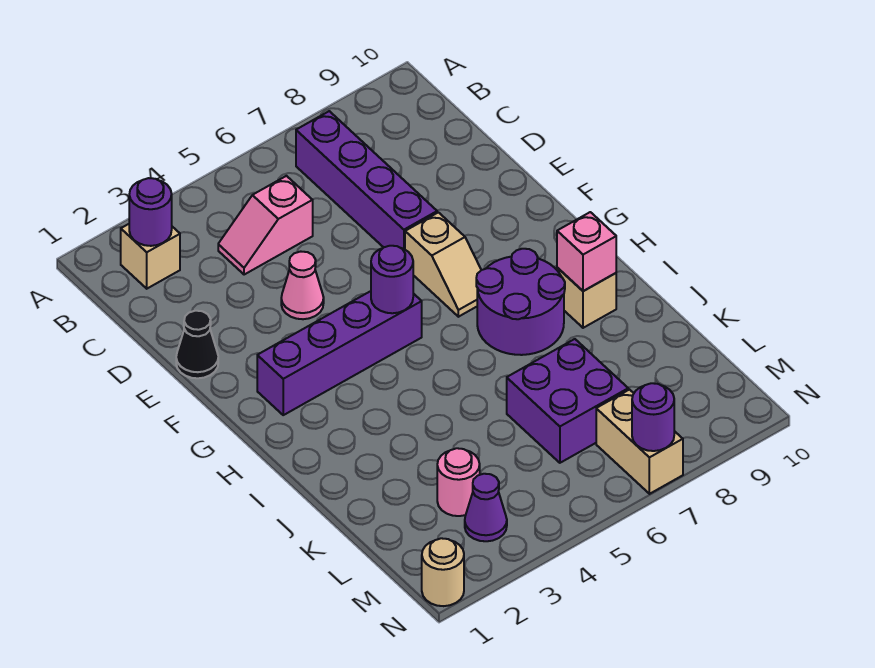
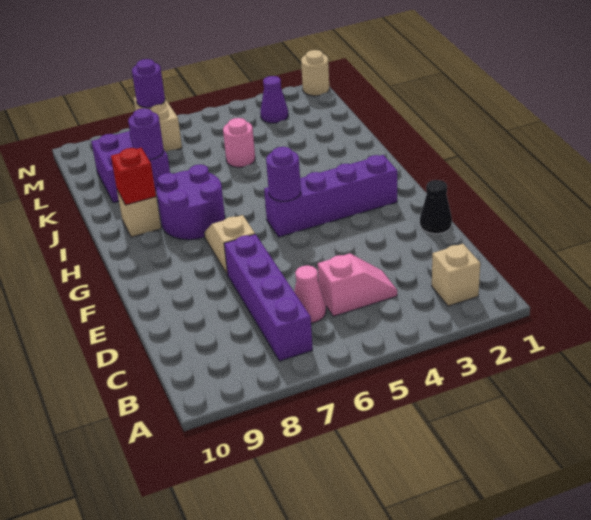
purple 1x1 round brick [129,178,172,246] -> purple 1x1 round brick moved to [128,108,164,160]
pink 1x1 cone [281,252,324,319] -> pink 1x1 cone moved to [294,265,326,323]
pink 1x1 brick [557,212,616,291] -> red 1x1 brick [111,148,156,205]
purple 2x2 brick [507,339,628,463] -> purple 2x2 brick moved to [91,131,170,203]
pink 1x1 round brick [437,448,480,516] -> pink 1x1 round brick moved to [223,118,255,167]

